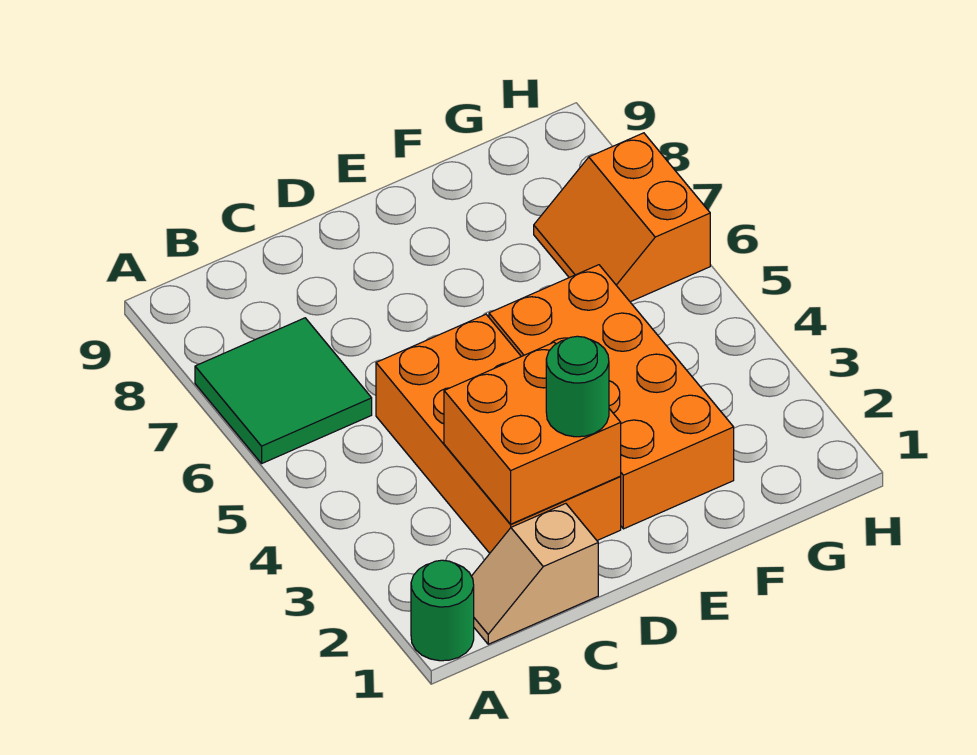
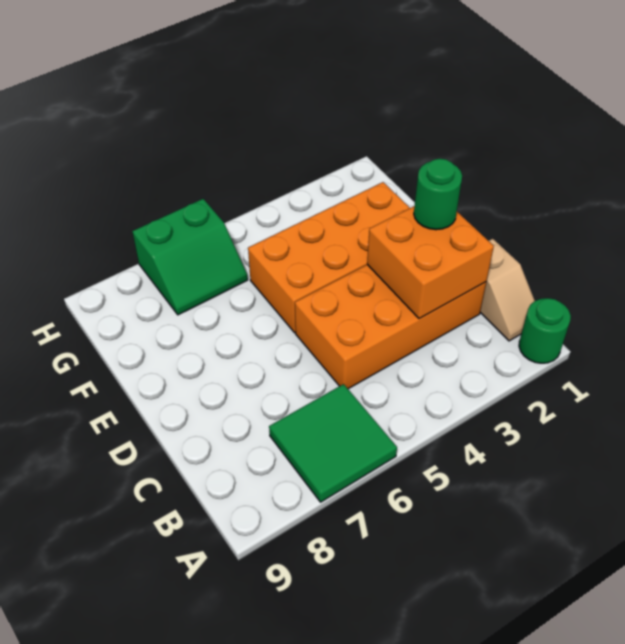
orange 2x2 slope [534,133,710,302] -> green 2x2 slope [132,199,248,315]

